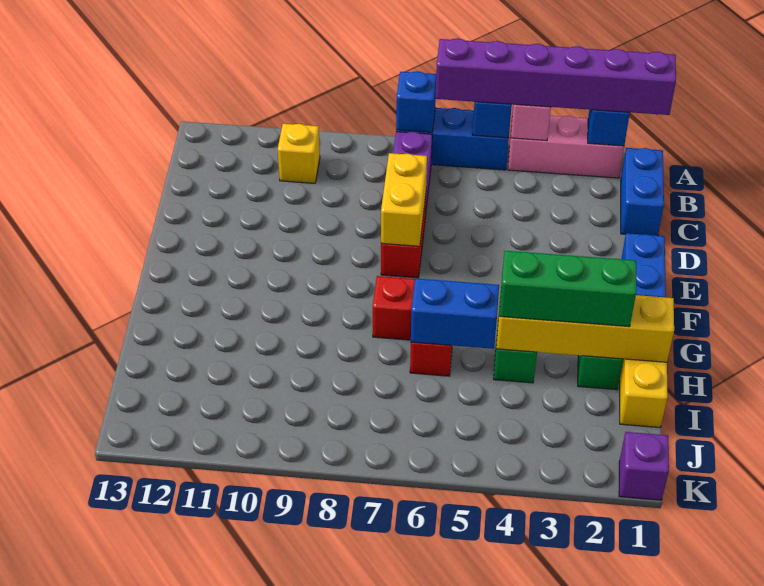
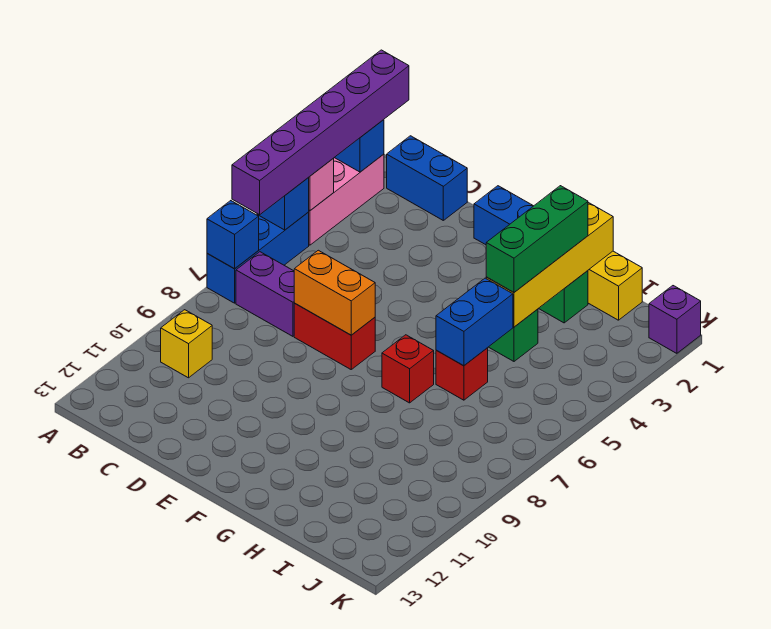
yellow 1x2 brick [381,153,427,246] -> orange 1x2 brick [294,250,375,335]

